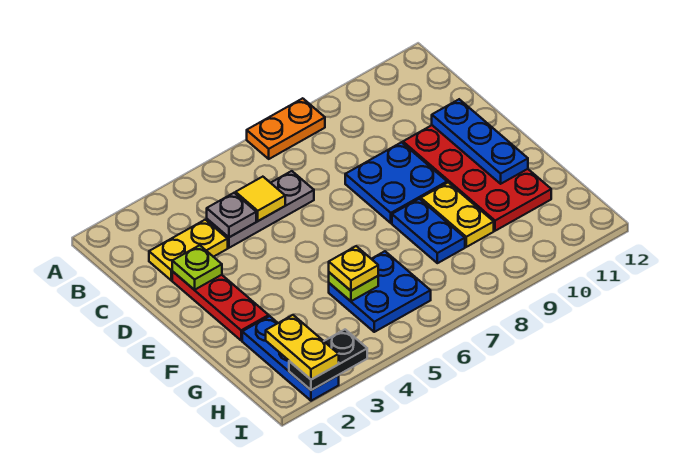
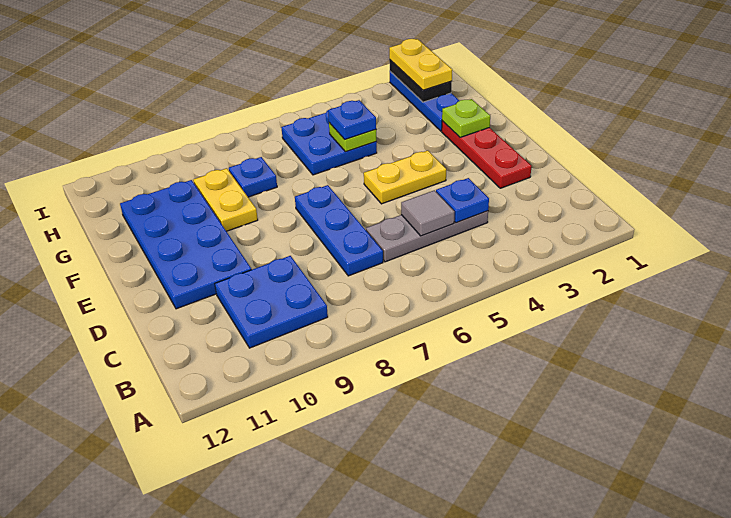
orange 1x2 plate [247,98,325,159] -> none
yellow 1x2 plate [149,220,228,280] -> yellow 1x2 plate moved to [364,151,446,204]
grey 1x1 plate [207,193,256,237] -> blue 1x1 plate [436,178,489,223]
yellow 1x1 tile [236,177,285,221] -> grey 1x1 tile [401,190,455,236]
lime 1x1 plate [172,245,222,290] -> lime 1x1 plate moved to [442,99,490,137]
blue 2x2 plate [345,142,447,223] -> blue 2x2 plate moved to [215,256,328,348]
red 2x4 plate [403,125,551,231] -> blue 2x4 plate [120,180,252,309]
blue 1x3 plate [432,99,528,184] -> blue 1x3 plate moved to [295,185,383,276]
blue 1x2 plate [392,199,465,263] -> blue 1x1 plate [229,157,277,197]
yellow 1x1 plate [329,246,378,291] -> blue 1x1 plate [328,100,376,139]
black 1x2 plate [289,330,367,390] -> black 1x2 plate turned to [389,60,452,102]

